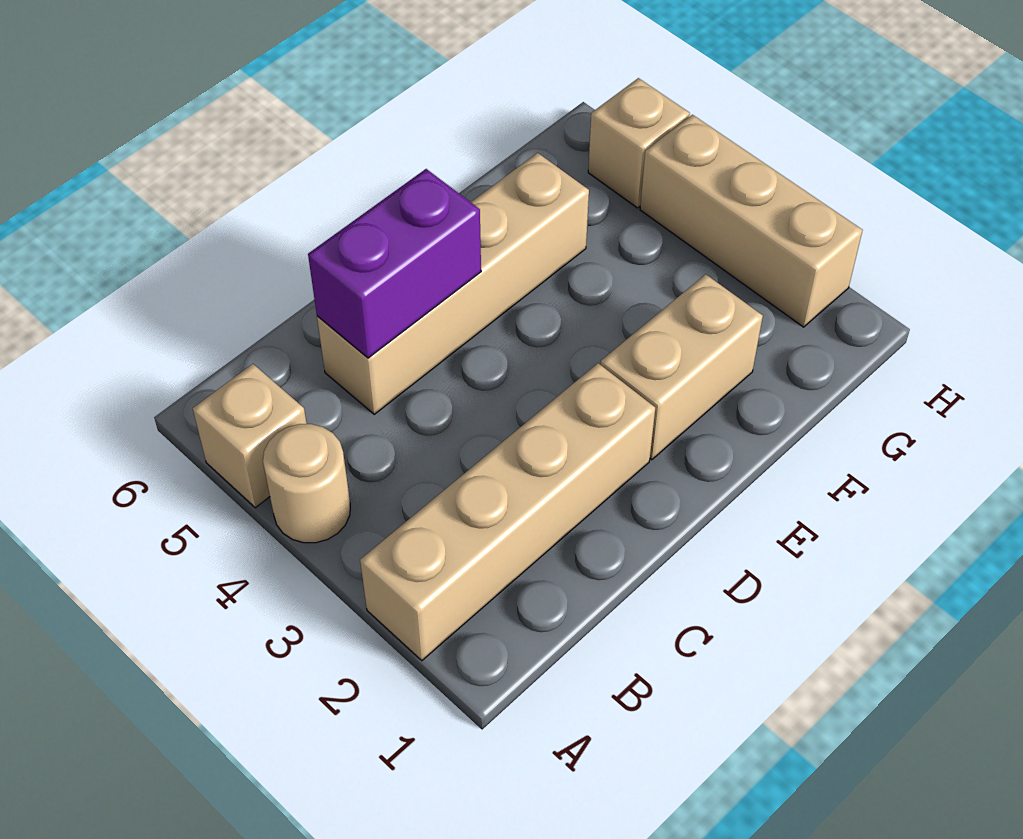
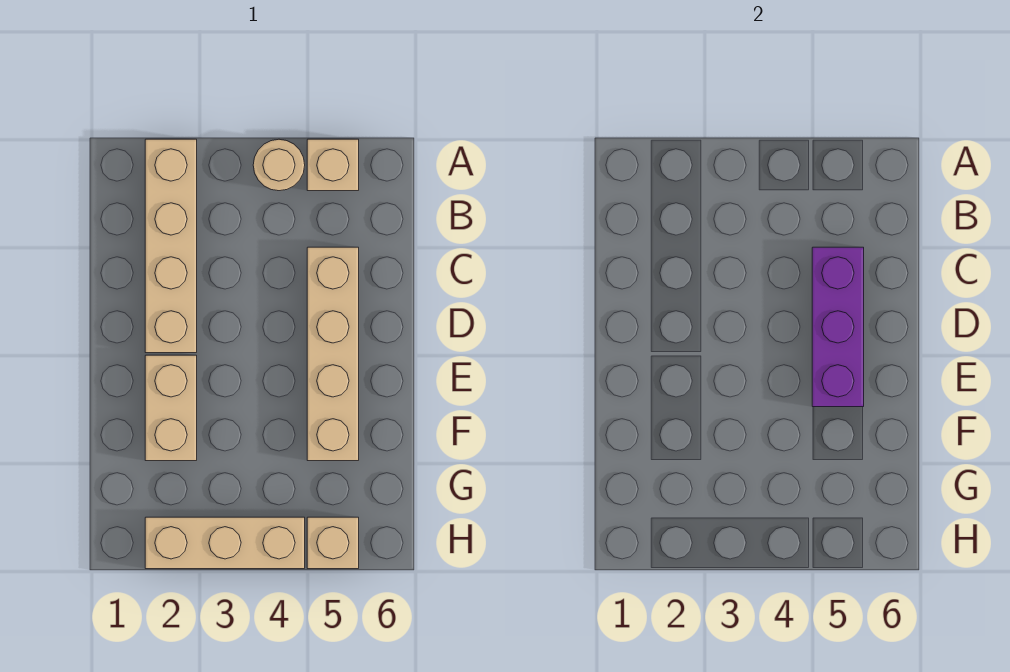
purple 1x2 brick [308,169,481,358] -> purple 1x3 brick [812,247,864,407]

